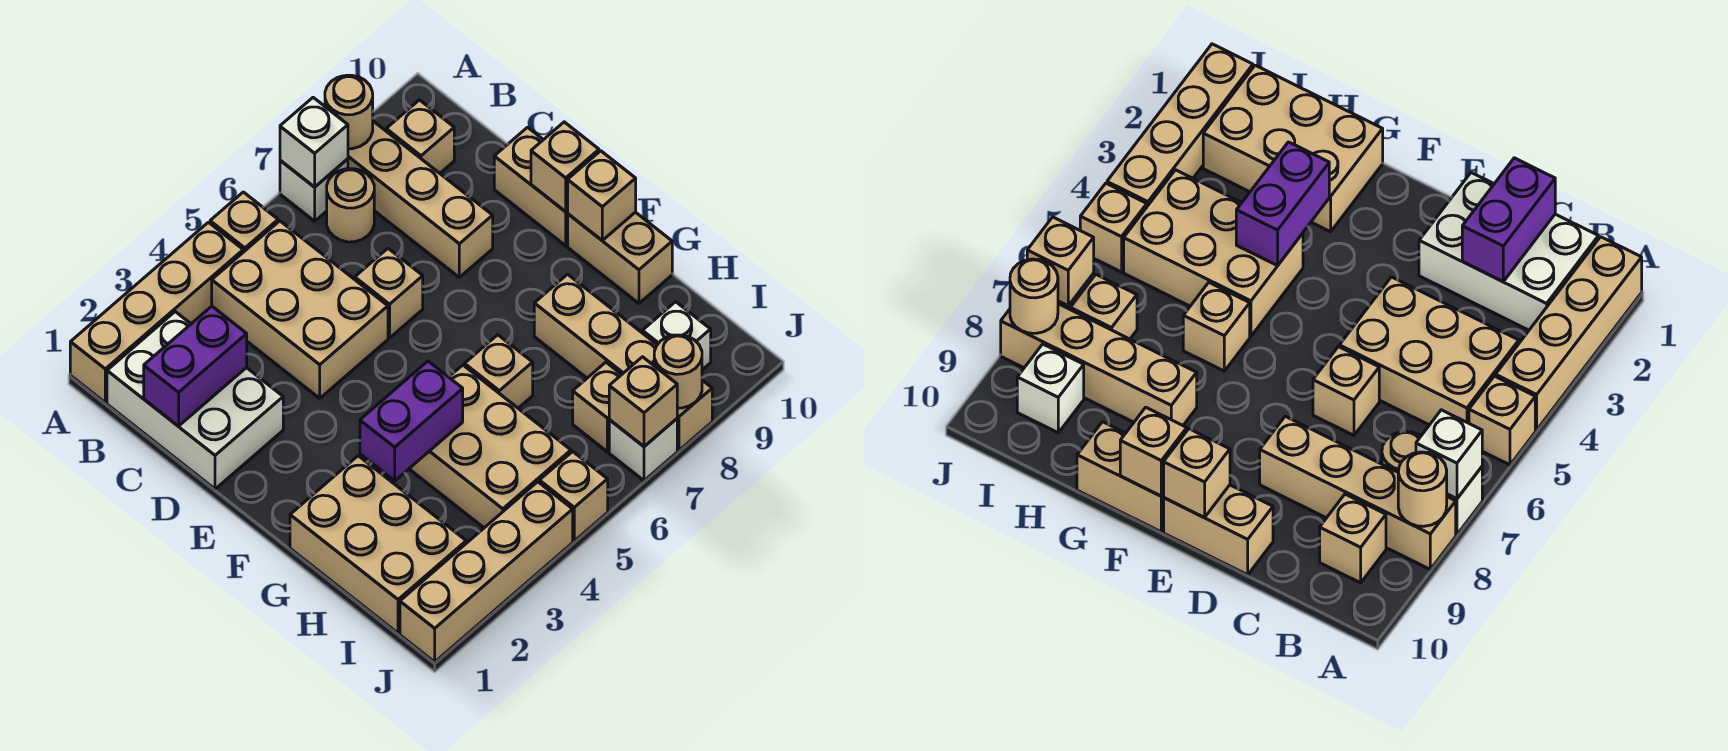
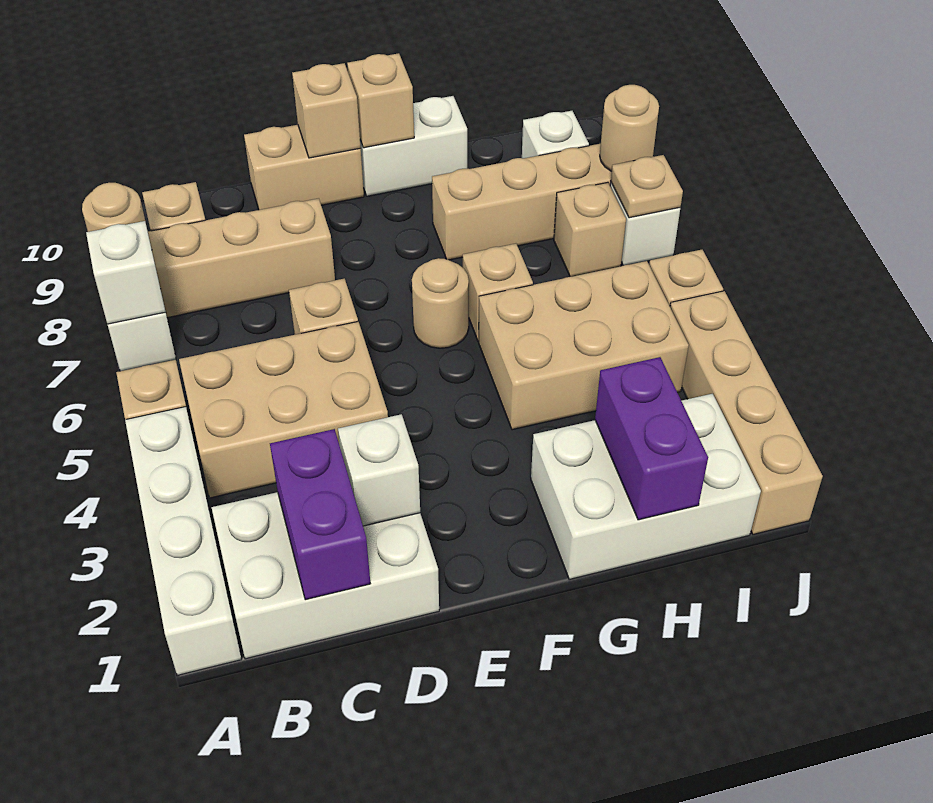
tan 1x4 brick [70,222,243,402] -> white 1x4 brick [125,407,242,675]
tan 1x1 round brick [327,169,374,242] -> tan 1x1 round brick moved to [412,258,469,348]
none -> white 1x1 brick [338,414,420,526]
tan 1x2 brick [568,212,672,303] -> white 1x2 brick [360,96,467,196]
tan 2x3 brick [290,456,466,633] -> white 2x3 brick [531,394,761,579]
purple 1x2 brick [360,361,463,481] -> purple 1x2 brick moved to [595,357,708,520]
tan 1x1 brick [609,357,677,446] -> tan 1x1 plate [611,155,683,218]

